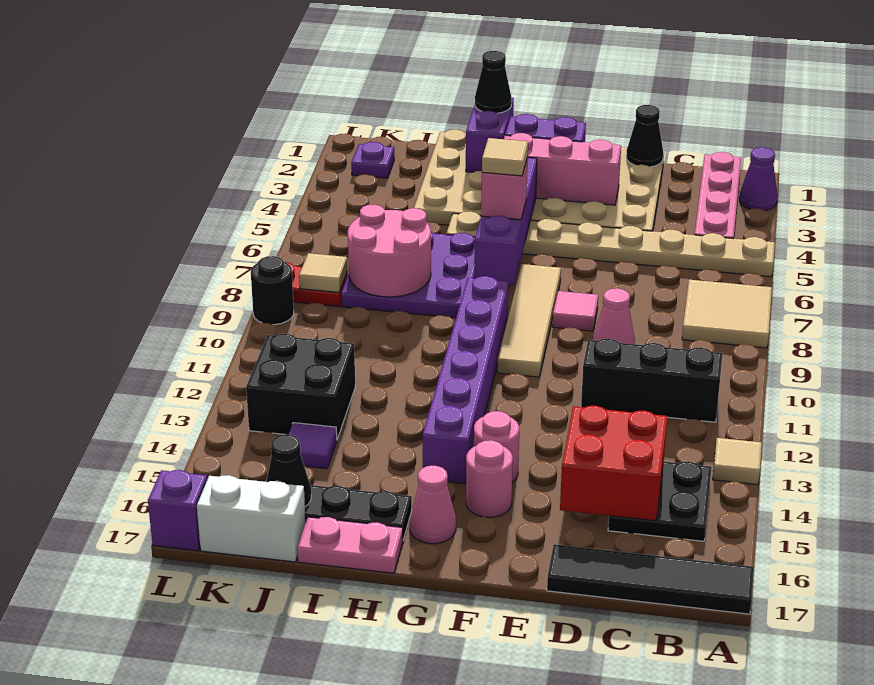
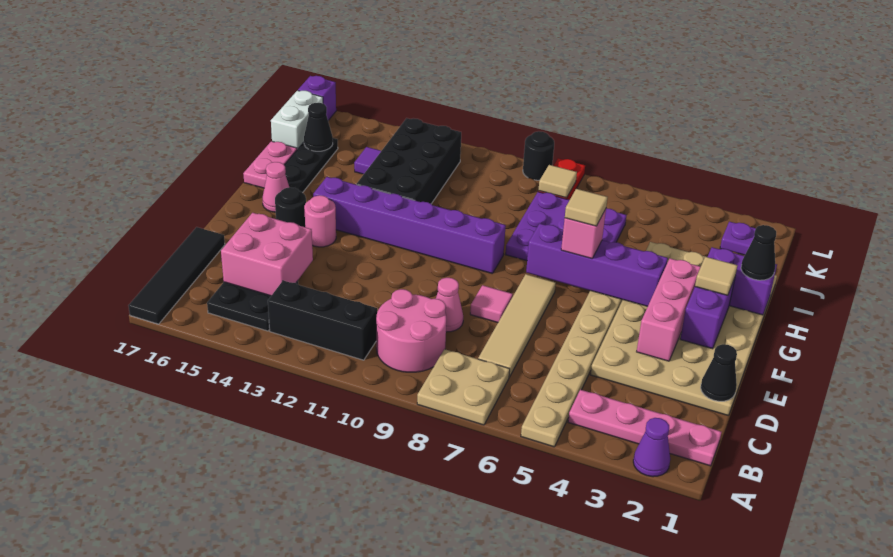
tan 2x2 tile [682,280,772,348] -> tan 2x2 plate [417,349,510,425]
tan 1x1 tile [713,438,762,485] -> tan 1x1 tile moved to [695,257,738,295]
black 1x3 brick [581,339,723,422] -> black 1x3 brick turned to [268,281,377,360]
red 2x2 brick [560,406,667,521] -> pink 2x2 brick [221,213,313,296]
tan 1x4 tile [497,264,561,377] -> tan 1x4 tile turned to [478,274,556,377]
pink 1x1 round brick [466,440,513,517] -> black 1x1 round brick [275,187,306,227]
pink 2x2 round brick [348,205,431,297] -> pink 2x2 round brick moved to [376,289,446,372]
black 2x2 brick [246,334,355,439] -> black 2x4 brick [357,118,461,204]

